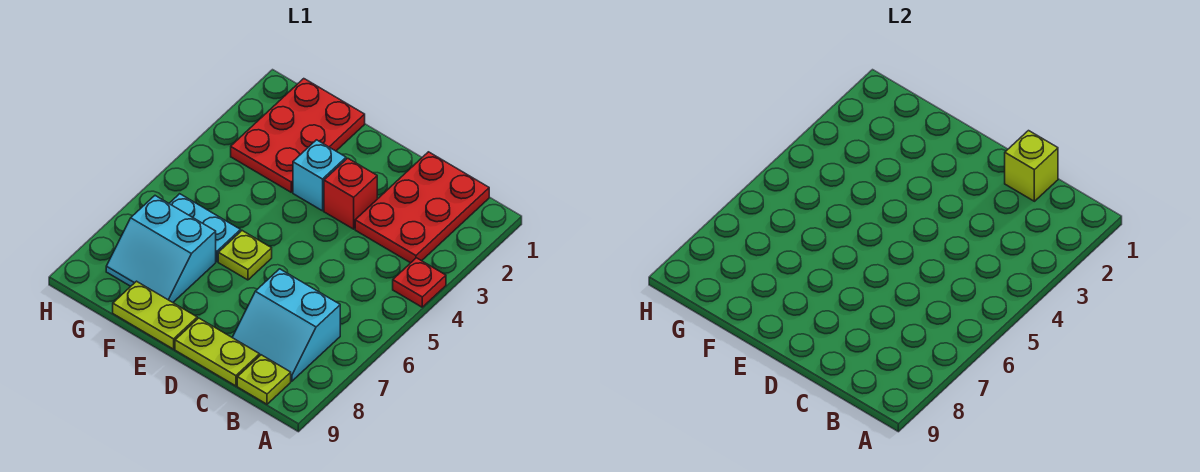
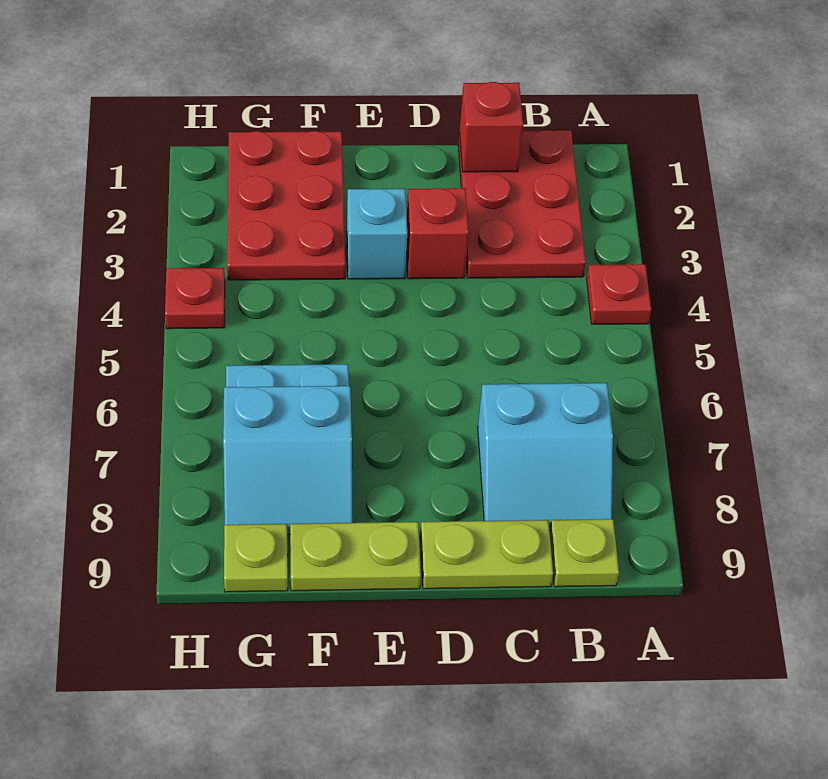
lime 1x1 brick [1005,131,1058,201] -> red 1x1 brick [460,82,523,172]
lime 1x1 plate [218,231,272,280] -> lime 1x1 plate moved to [224,524,288,592]
none -> red 1x1 plate [165,268,225,329]

